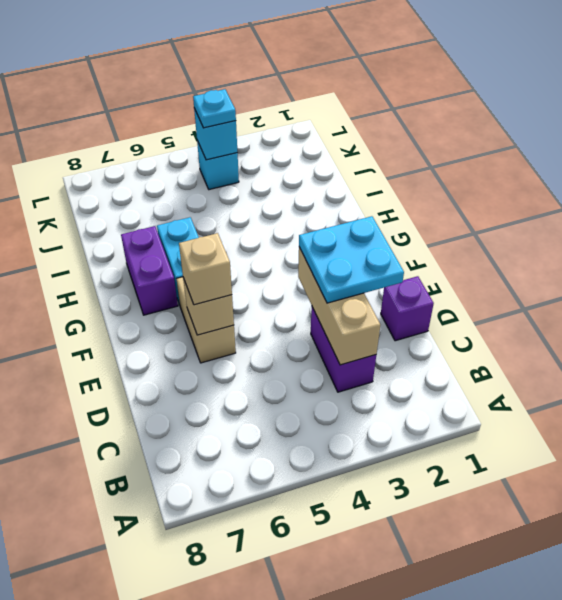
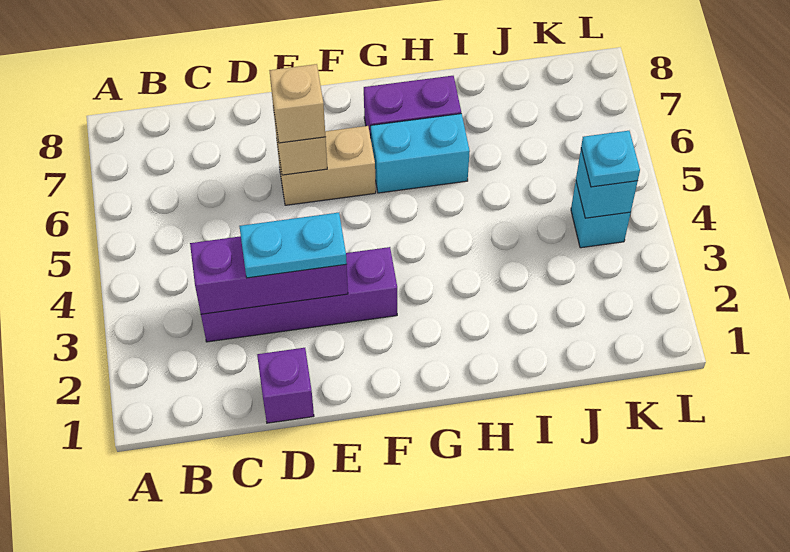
purple 1x2 brick [311,307,376,392] -> purple 1x4 brick [201,247,397,342]
tan 1x3 brick [298,247,380,365] -> purple 1x3 brick [190,236,348,314]
cyan 2x2 plate [299,216,404,303] -> cyan 1x2 plate [239,213,347,278]

